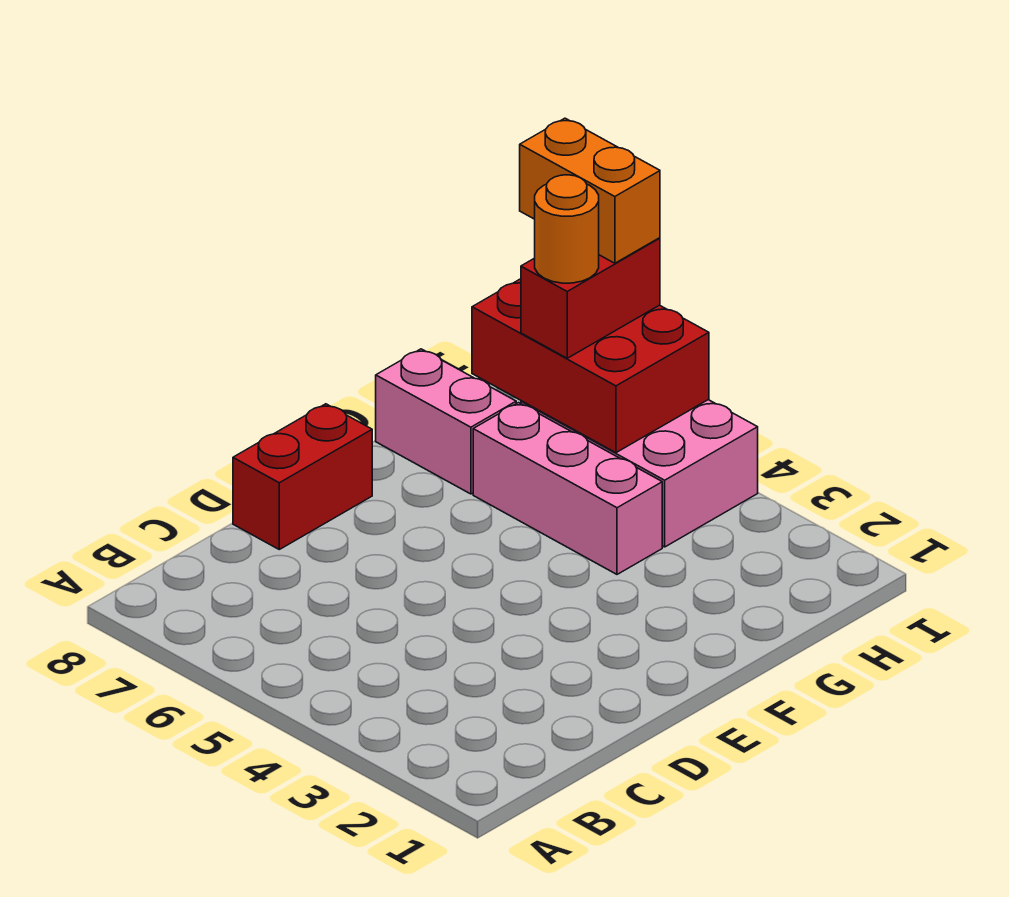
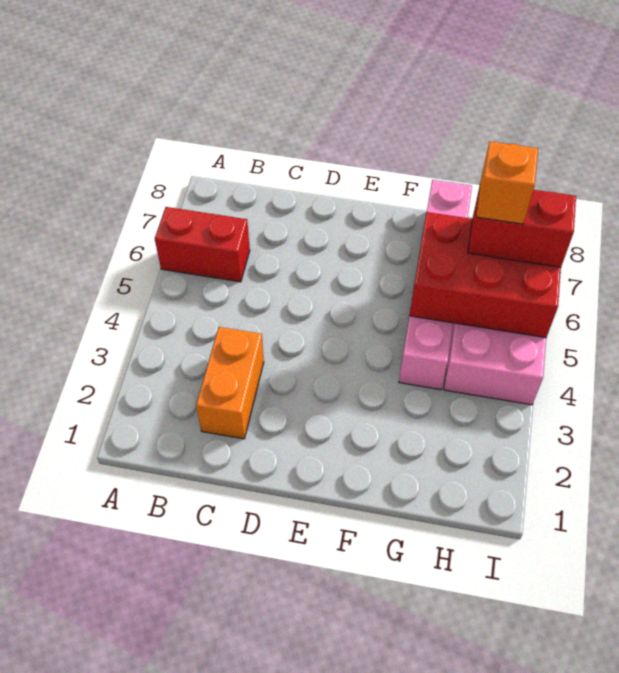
red 1x2 brick [233,404,372,549] -> red 1x2 brick moved to [155,207,250,282]
red 2x3 brick [472,279,709,453] -> red 2x3 brick turned to [409,212,561,338]
orange 1x1 round brick [535,175,599,283] -> orange 1x1 brick [476,141,538,224]
orange 1x2 brick [520,118,660,263] -> orange 1x2 brick moved to [196,327,264,439]

